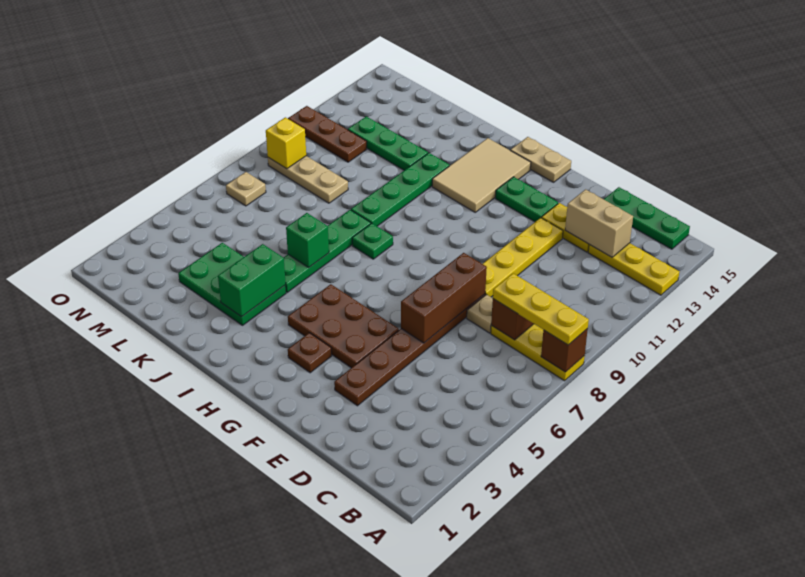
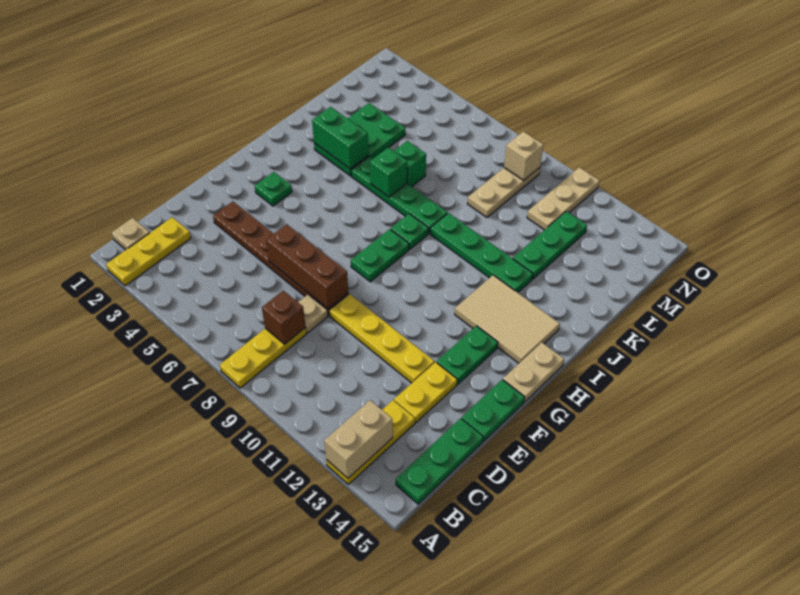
brown 1x1 brick [541,329,588,372] -> none
yellow 1x3 plate [493,273,589,345] -> yellow 1x3 plate moved to [106,217,191,286]
tan 1x2 brick [565,189,633,257] -> tan 1x2 brick moved to [324,400,393,478]
none -> green 1x2 plate [462,380,525,441]
brown 2x3 plate [288,284,399,368] -> none
brown 1x1 plate [288,333,332,373] -> green 1x1 plate [255,172,292,206]
none -> green 1x2 plate [351,229,409,282]
none -> green 1x1 brick [394,141,426,186]
brown 1x3 plate [288,106,367,162] -> tan 1x3 plate [527,167,600,230]
tan 1x1 plate [226,172,266,206] -> tan 1x1 plate moved to [112,218,150,250]
yellow 1x1 brick [266,117,306,169] -> tan 1x1 brick [504,132,543,181]

